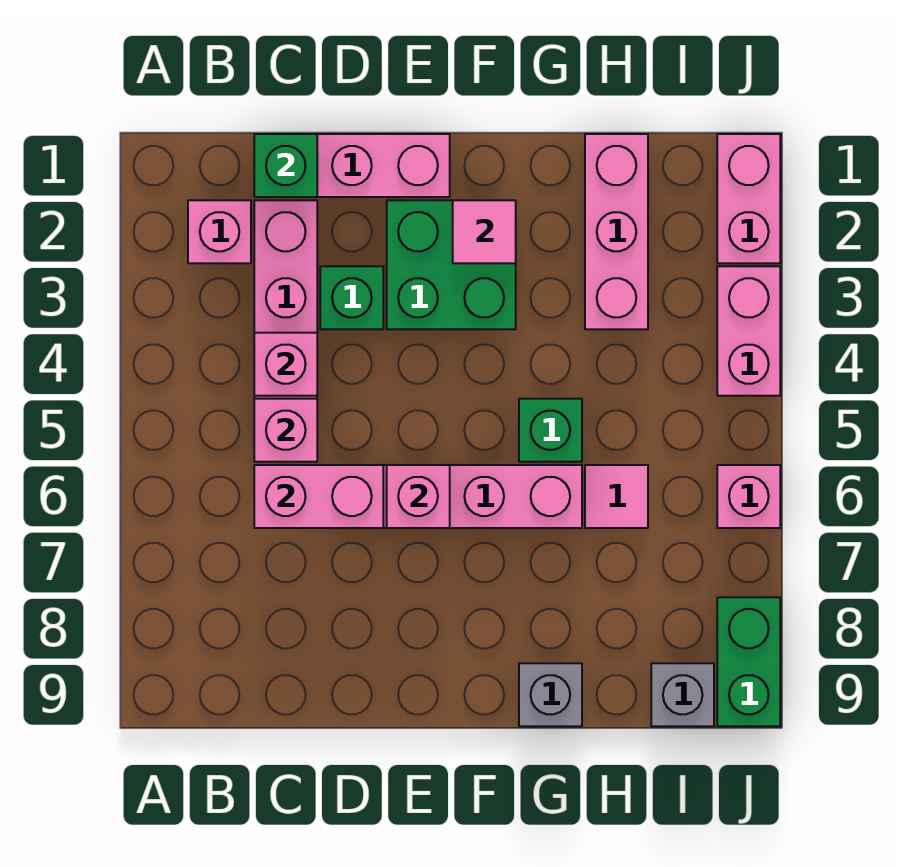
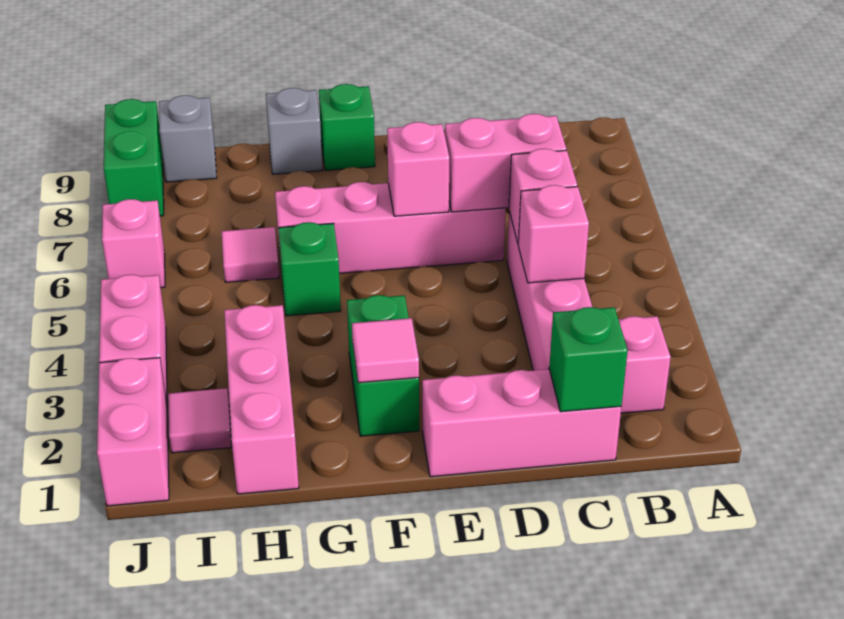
green 1x1 brick [320,266,383,329] -> green 1x1 brick moved to [319,84,375,170]
green 2x2 brick [387,200,516,329] -> green 1x2 brick [347,295,419,436]
none -> pink 1x1 tile [168,388,231,453]

